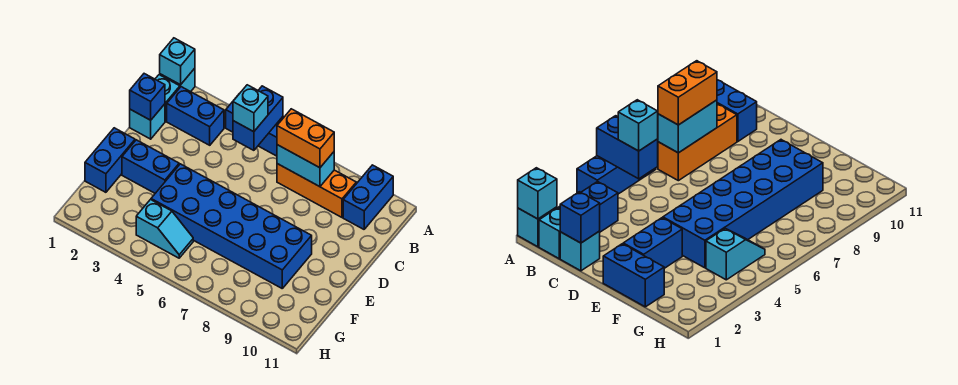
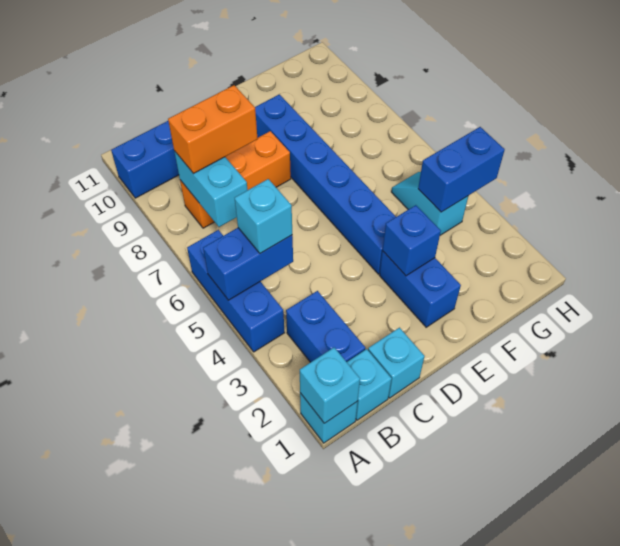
orange 1x3 brick [277,164,356,217] -> orange 1x3 brick turned to [180,131,291,228]
orange 1x2 brick [277,109,334,168] -> orange 1x2 brick turned to [168,85,257,174]
blue 1x1 brick [130,74,165,120] -> blue 1x1 brick moved to [383,205,441,276]
blue 1x2 brick [85,128,135,192] -> blue 1x2 brick moved to [418,127,505,212]
blue 2x6 brick [151,164,312,288] -> blue 1x6 brick [255,94,396,274]

